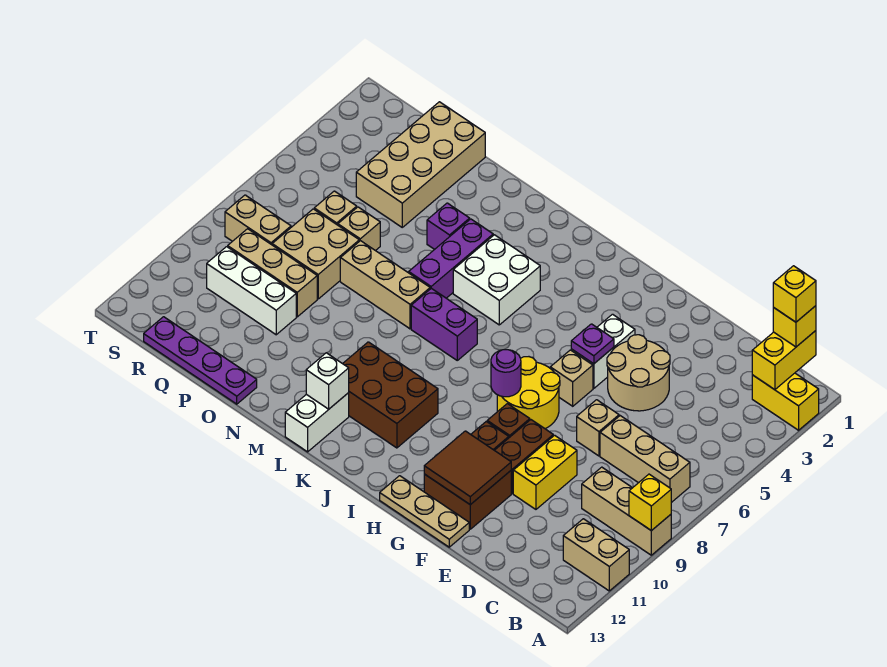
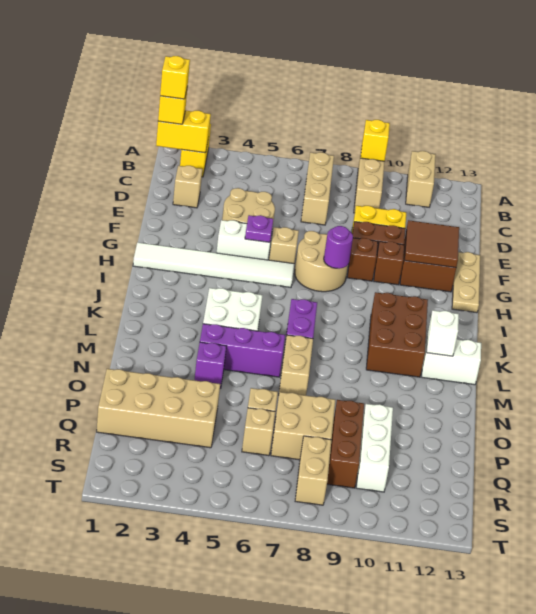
tan 1x1 brick [577,400,619,456] -> tan 1x1 brick moved to [173,166,202,208]
yellow 2x2 round brick [497,357,560,429] -> tan 2x2 round brick [295,231,348,292]
none -> white 1x6 tile [133,242,294,287]
tan 1x3 brick [340,241,430,329] -> tan 1x2 brick [279,335,313,395]
purple 1x4 plate [144,317,257,404] -> none
tan 1x3 brick [228,229,317,317] -> brown 1x3 brick [327,400,364,488]

